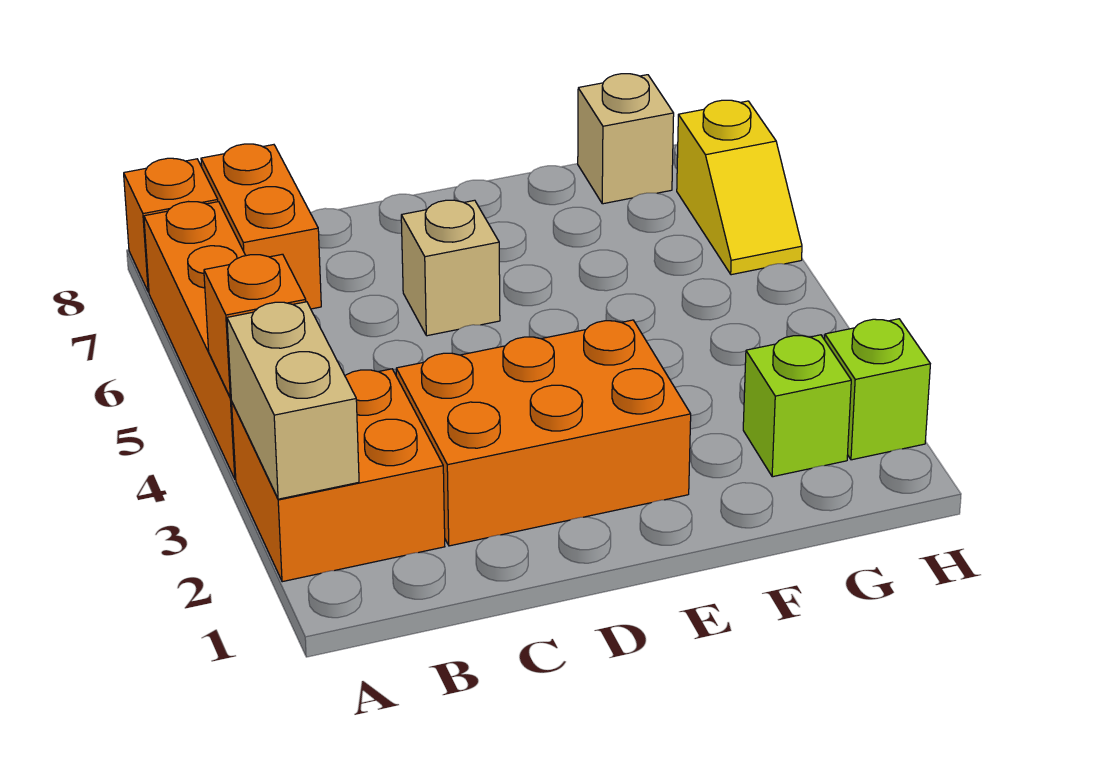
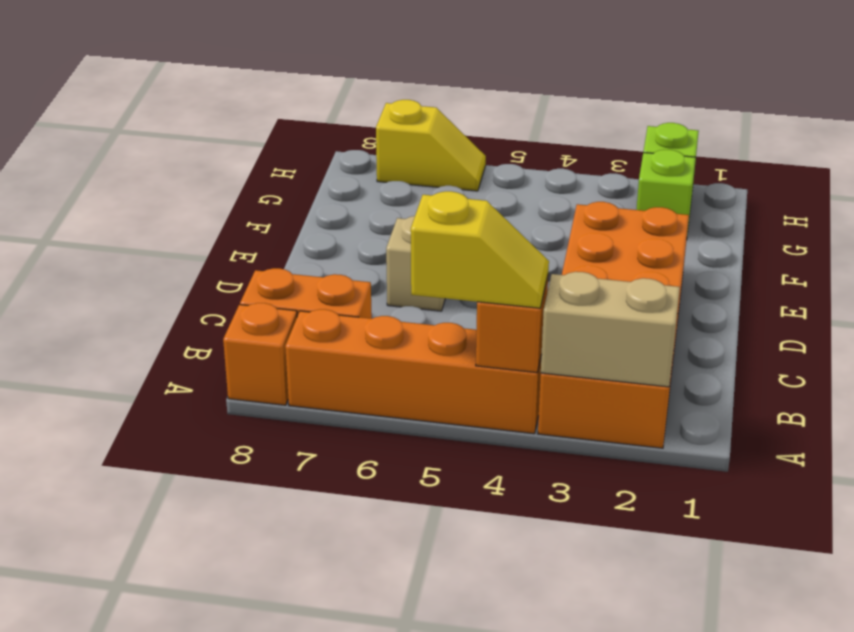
none -> yellow 1x2 slope [411,191,549,308]
tan 1x1 brick [578,74,674,204] -> none

